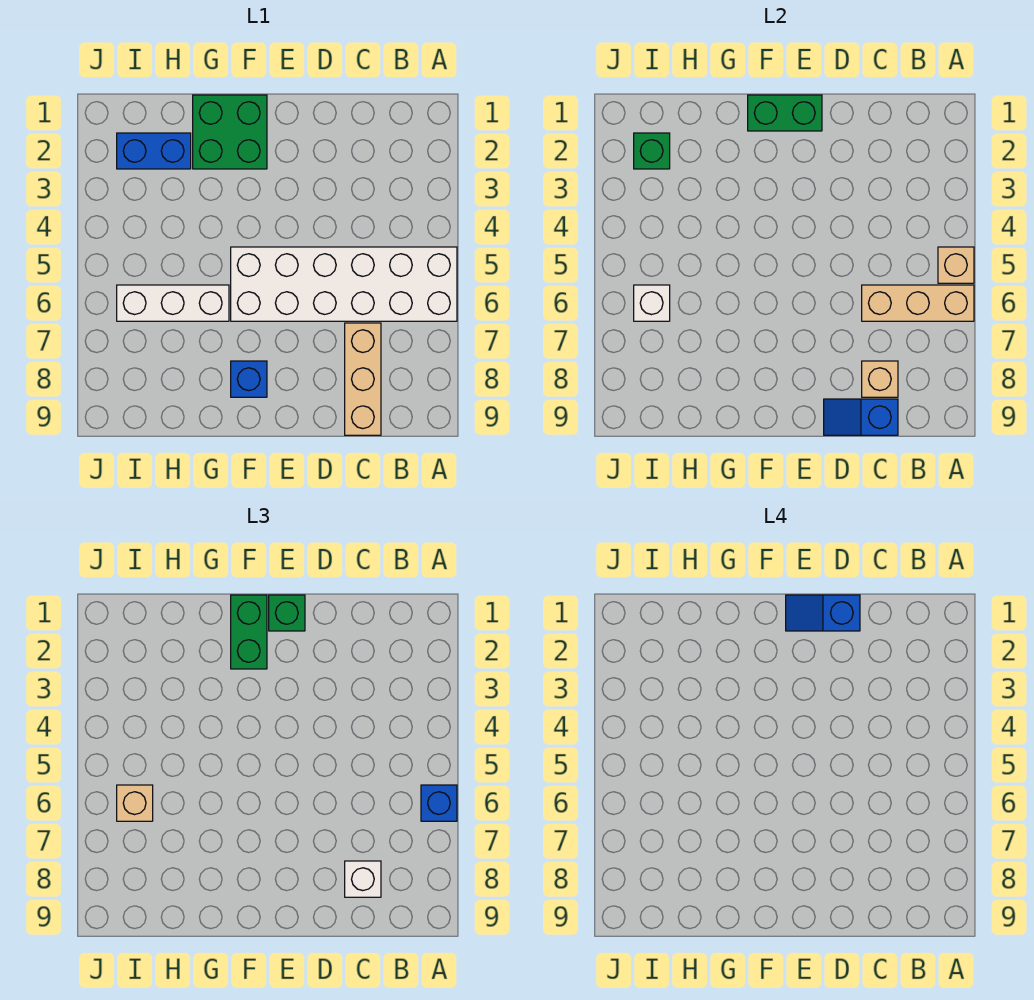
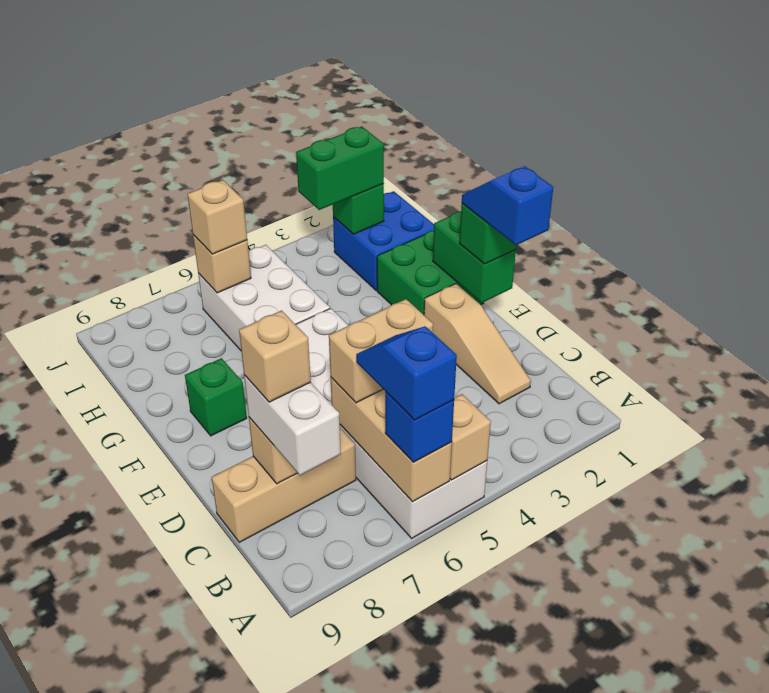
none -> tan 1x3 slope [424,284,531,404]
none -> tan 1x2 brick [329,299,433,403]
white 1x1 brick [345,861,381,897] -> white 1x2 brick [244,375,341,475]
none -> tan 1x1 brick [239,311,311,402]
blue 1x2 slope [824,399,898,435] -> blue 1x2 slope moved to [356,326,457,420]
green 1x2 brick [231,595,267,669] -> green 1x2 brick moved to [296,127,384,210]
blue 1x1 brick [231,361,267,397] -> green 1x1 brick [185,358,247,436]
white 1x3 brick [117,285,229,321] -> white 2x3 brick [198,245,330,350]
blue 1x2 brick [117,133,191,169] -> blue 2x2 brick [333,191,434,291]
white 1x1 brick [634,285,670,321] -> tan 1x1 brick [193,235,251,293]

